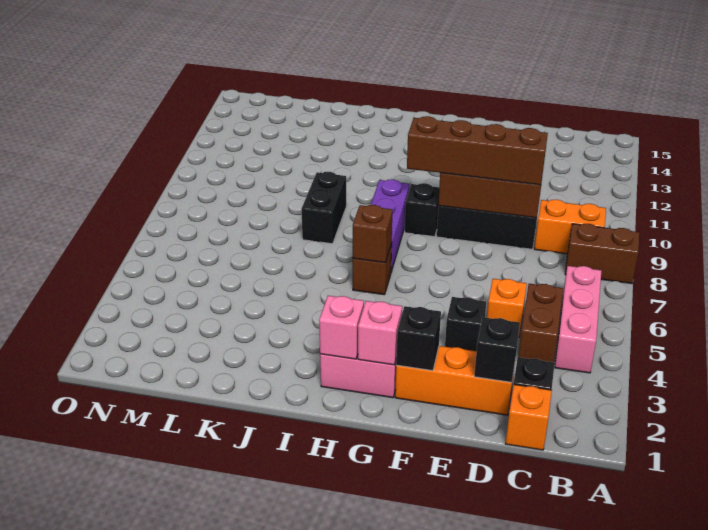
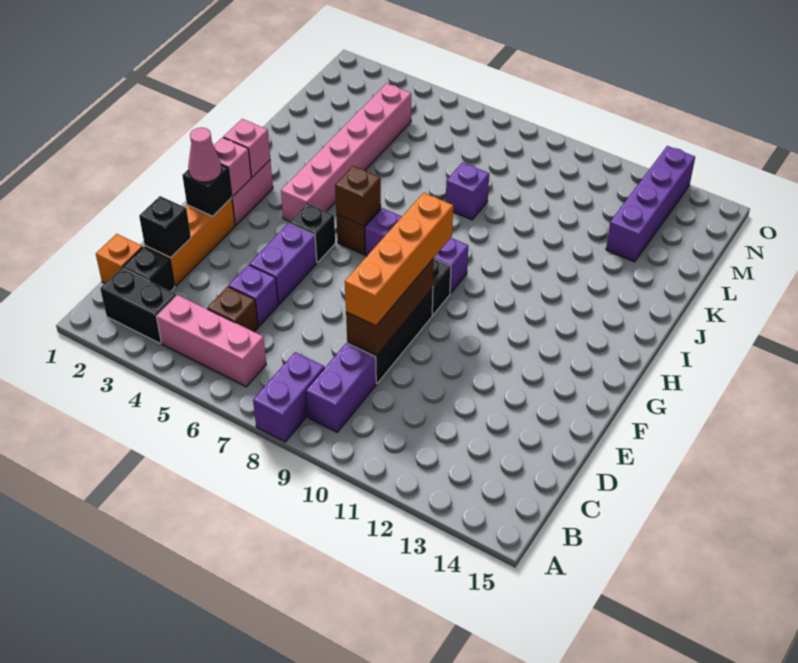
brown 1x2 brick [565,224,639,284] -> purple 1x2 brick [253,352,324,442]
orange 1x2 brick [534,200,606,254] -> purple 1x2 brick [306,343,376,432]
brown 1x2 brick [518,284,563,362] -> brown 1x1 brick [207,287,258,332]
orange 1x1 brick [487,279,527,337] -> purple 1x1 brick [229,265,278,326]
brown 1x4 brick [407,116,548,185] -> orange 1x4 brick [345,193,453,326]
black 1x1 brick [445,297,486,351] -> black 1x1 brick moved to [289,203,335,262]
none -> purple 1x2 brick [249,223,317,304]
none -> pink 1x1 cone [188,127,222,182]
none -> pink 1x6 brick [281,83,411,222]
black 1x2 brick [301,172,346,244] -> black 1x2 brick moved to [100,268,176,343]
none -> purple 1x1 brick [446,162,489,220]
none -> purple 1x4 brick [606,146,695,262]

